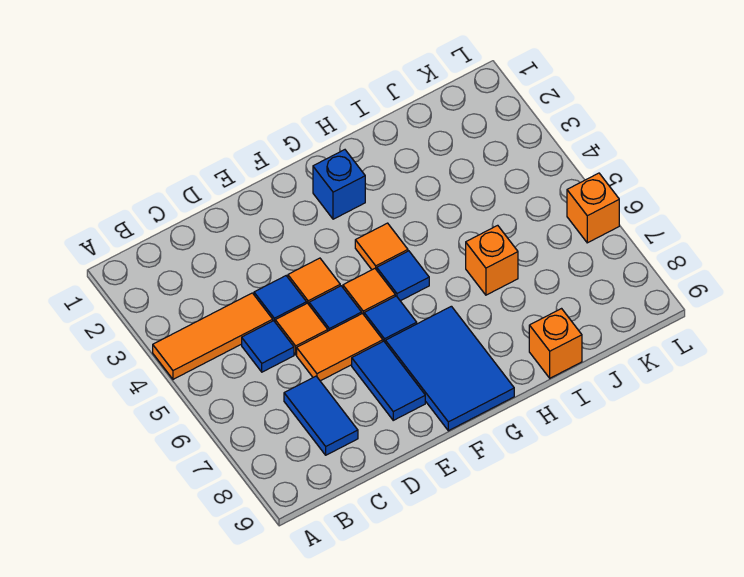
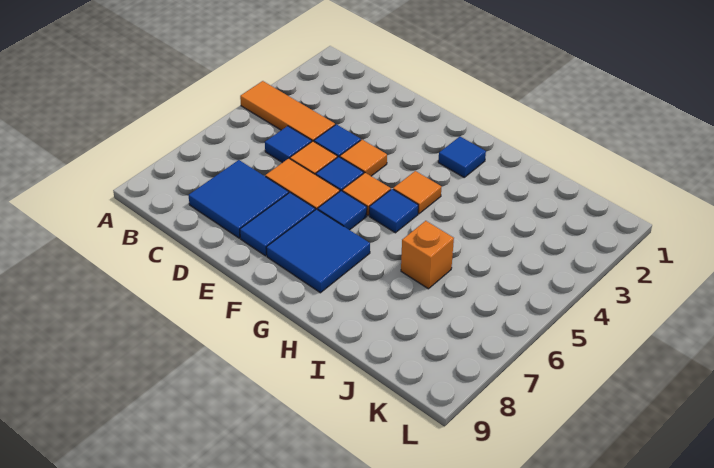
blue 1x2 tile [284,376,358,455] -> blue 2x2 tile [189,160,289,238]
blue 2x3 tile [386,306,514,431] -> blue 2x2 tile [266,209,370,293]
blue 1x1 brick [313,150,365,219] -> blue 1x1 tile [438,137,486,177]
orange 1x1 brick [529,309,582,378] -> none
orange 1x1 brick [567,173,619,243] -> none

